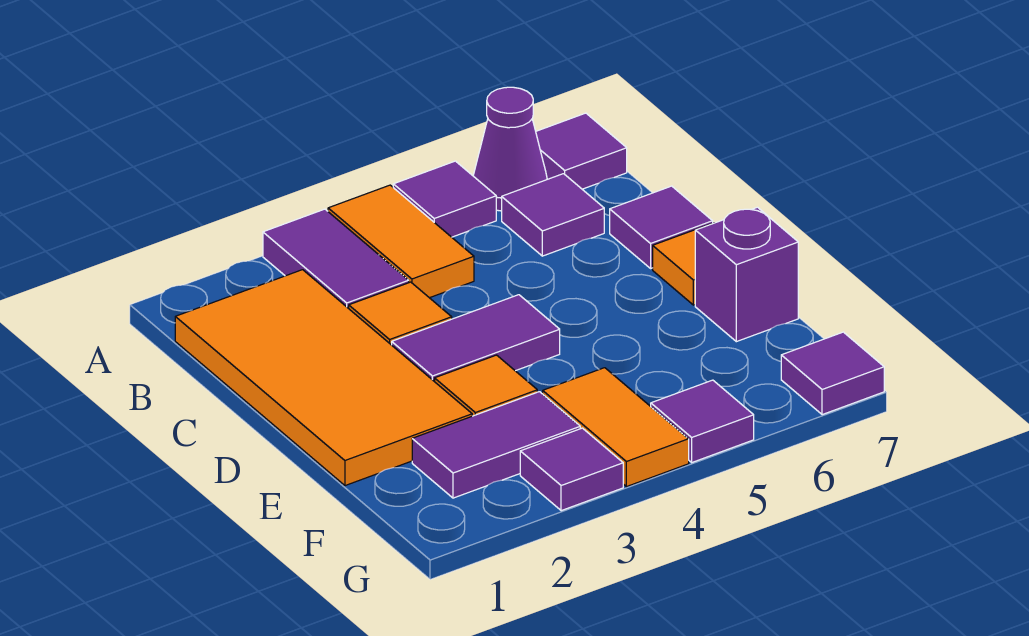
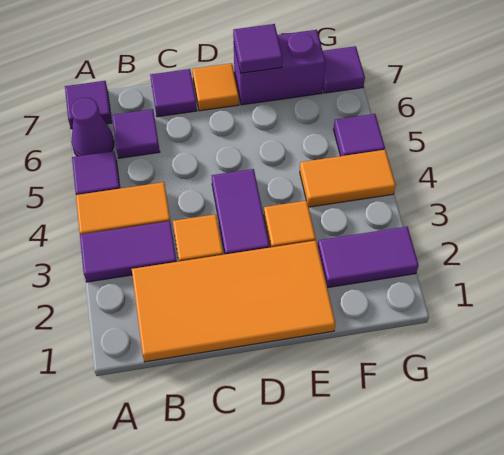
purple 1x1 brick [695,207,798,342] -> purple 1x2 brick [234,30,325,105]
purple 1x2 tile [412,392,580,498] -> purple 1x2 tile turned to [318,227,419,288]
purple 1x1 tile [520,428,623,511] -> purple 1x1 tile moved to [233,24,283,73]

